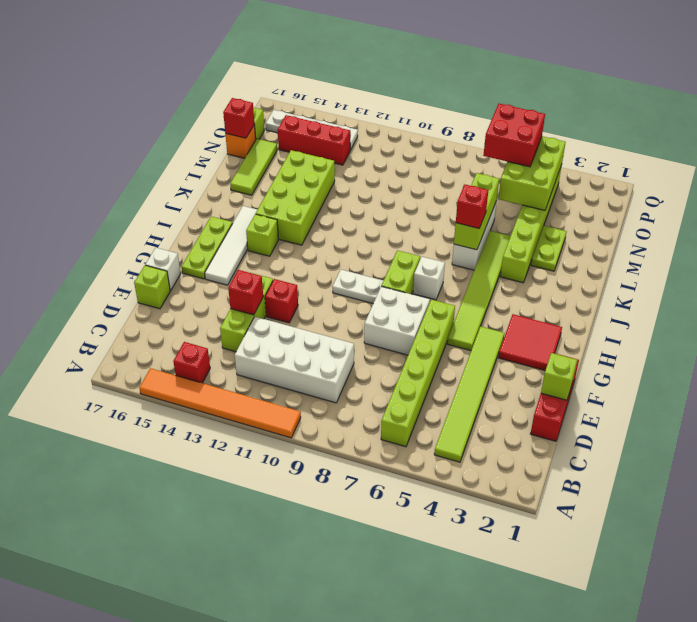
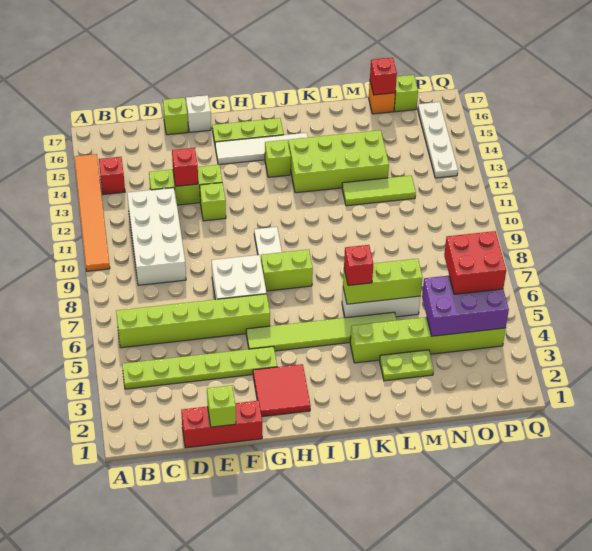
lime 1x6 tile [434,326,504,462] -> lime 1x6 plate [122,347,277,389]
red 1x1 brick [265,279,298,323] -> lime 1x1 brick [200,183,226,221]
white 1x1 brick [413,257,445,300] -> none
lime 1x3 tile [230,139,277,195] -> lime 1x3 tile moved to [342,176,416,206]
lime 2x3 brick [498,136,566,210] -> purple 2x3 brick [422,276,509,336]
red 1x3 brick [278,115,350,165] -> none

